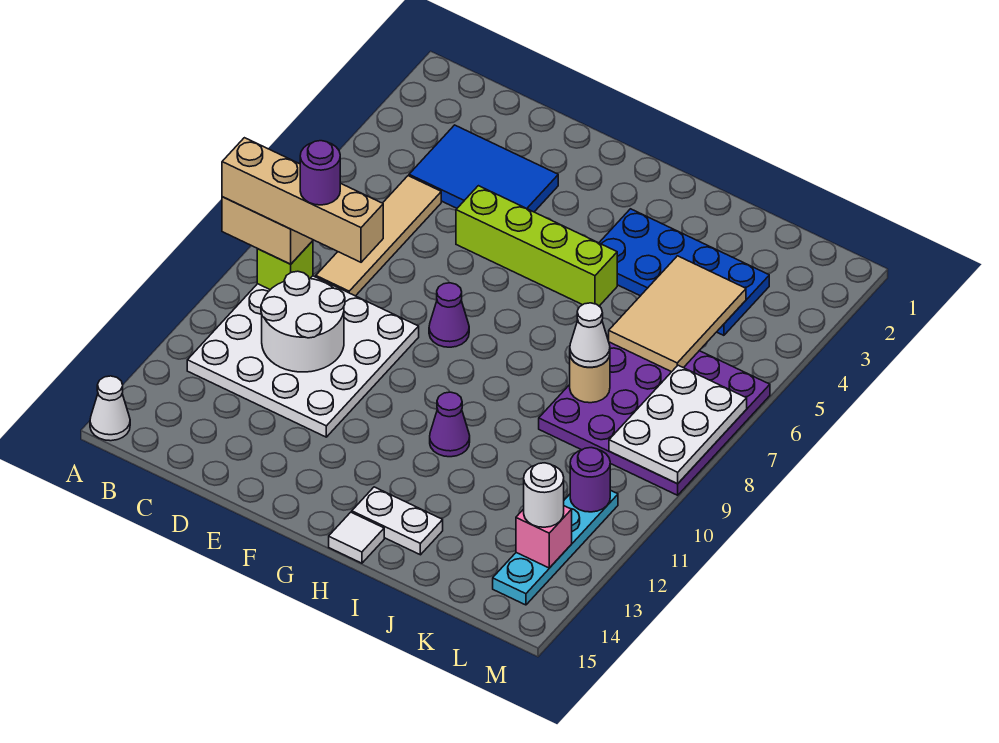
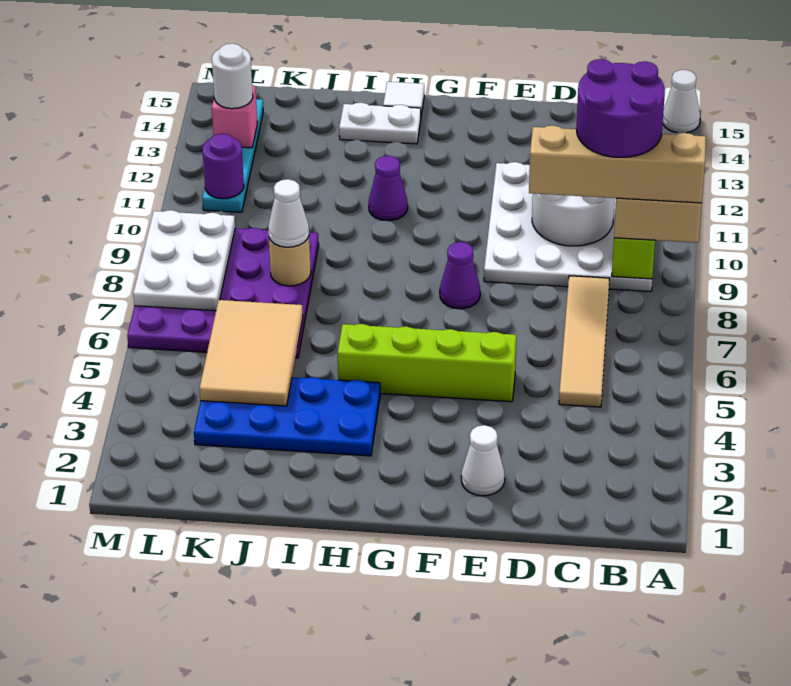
blue 2x3 tile [409,125,558,212] -> none
purple 1x1 round brick [300,141,340,205] -> purple 2x2 round brick [576,59,665,157]
none -> white 1x1 cone [461,425,505,496]

